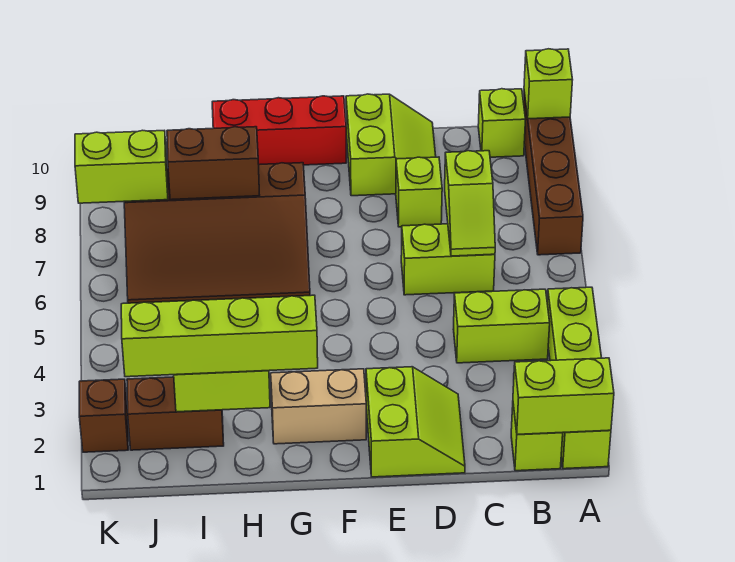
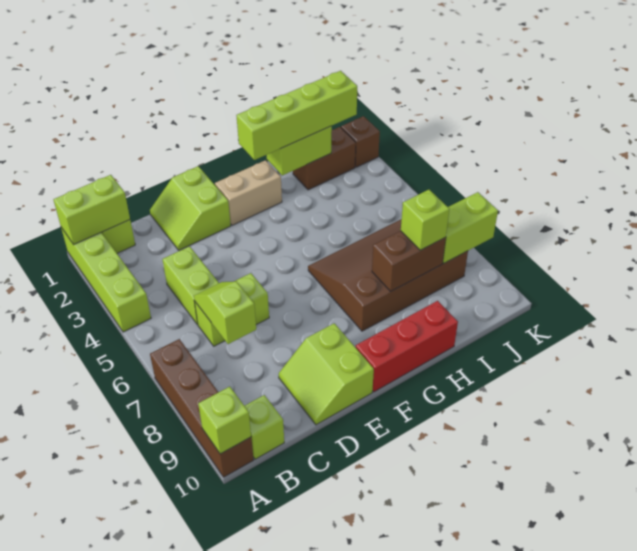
lime 1x2 brick [453,289,550,363] -> lime 1x2 brick turned to [162,246,219,324]
lime 1x1 brick [396,157,442,227] -> lime 1x1 brick moved to [401,190,449,250]

